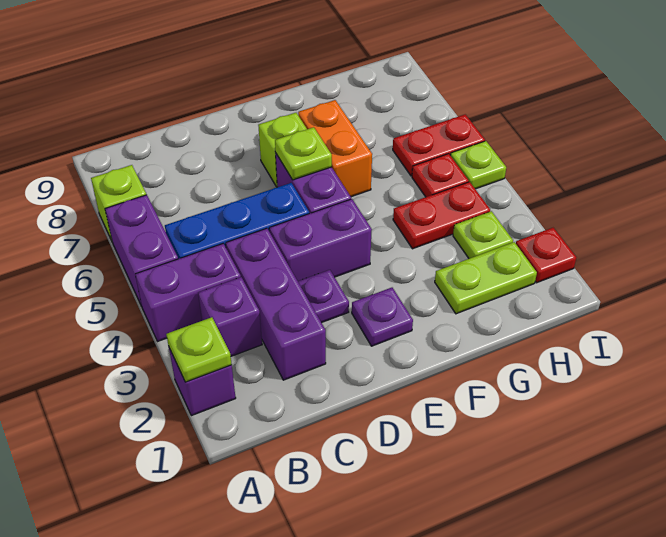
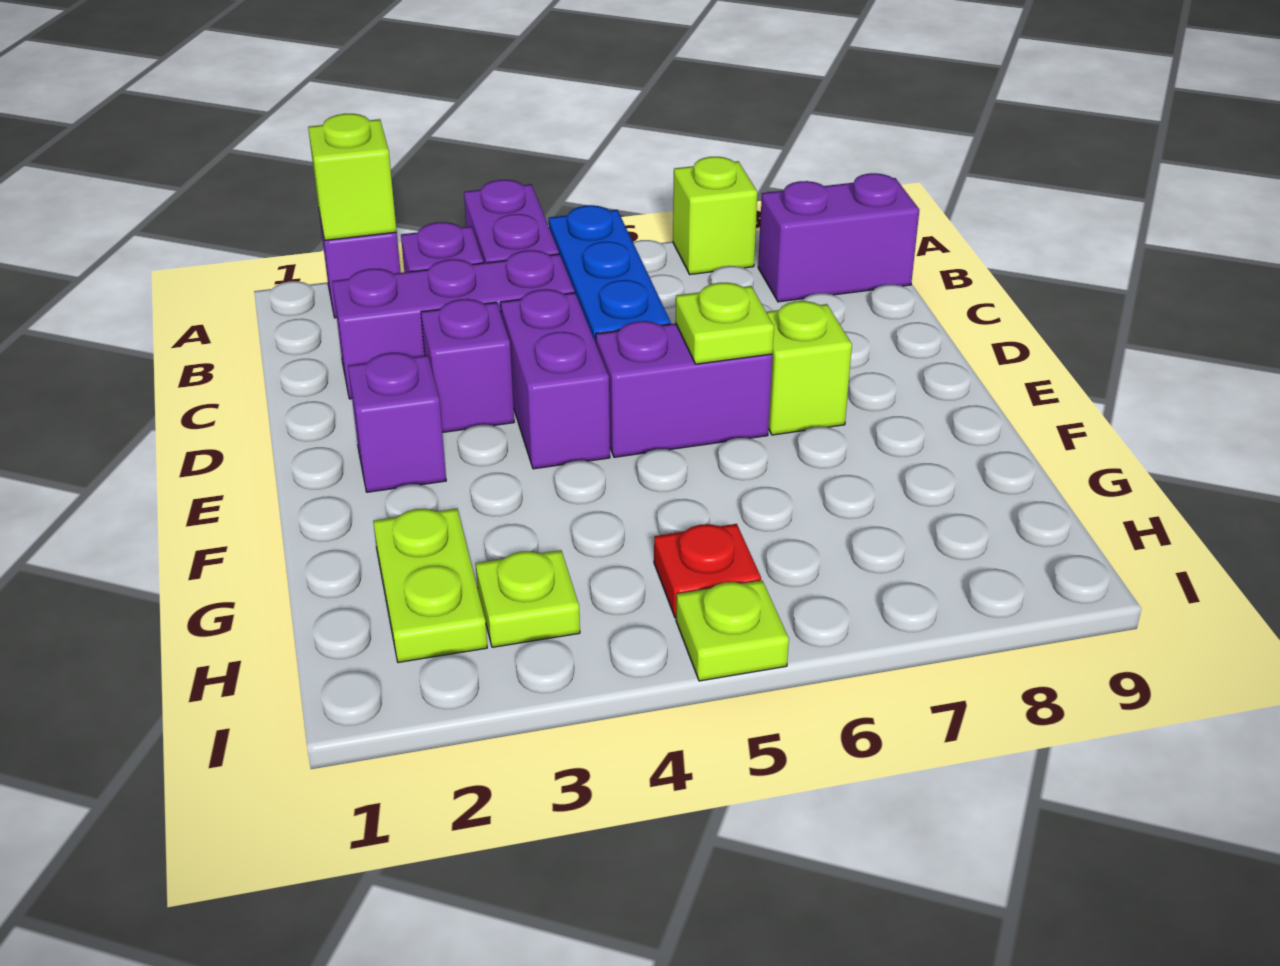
lime 1x1 plate [166,317,232,382] -> lime 1x1 brick [308,114,397,240]
purple 1x2 brick [105,195,178,306] -> purple 1x2 brick moved to [758,173,919,302]
purple 1x1 plate [298,270,349,323] -> purple 1x1 brick [421,299,514,432]
purple 1x1 plate [352,288,413,346] -> purple 1x1 brick [348,353,446,492]
orange 1x2 brick [298,100,372,197] -> none
red 1x2 plate [393,182,490,249] -> none
red 1x2 plate [393,114,485,176] -> none
red 1x1 plate [516,228,576,283] -> none

